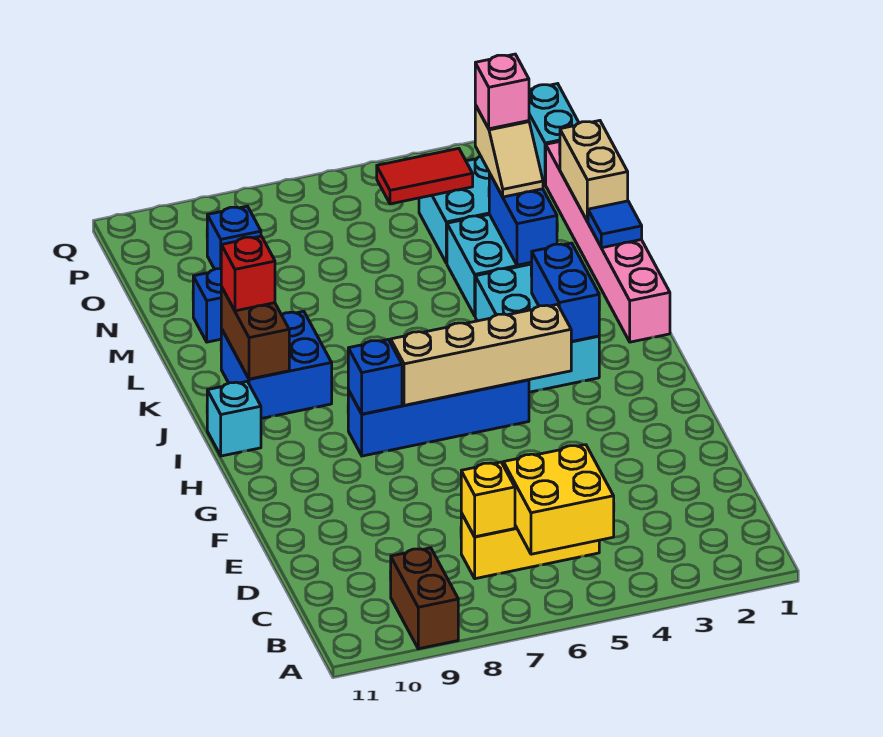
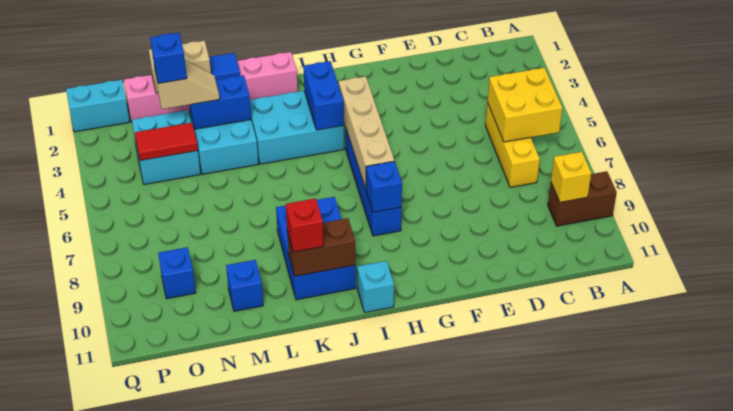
yellow 1x1 brick [461,462,515,537] -> yellow 1x1 brick moved to [551,152,591,202]
blue 1x2 brick [531,243,599,342] -> blue 1x2 brick turned to [303,61,344,130]
blue 2x2 brick [221,311,332,419] -> blue 2x3 brick [276,197,356,300]
pink 1x1 brick [475,54,529,129] -> blue 1x1 brick [150,33,187,84]
red 1x2 tile [377,148,473,204] -> red 1x2 tile turned to [135,123,198,161]

